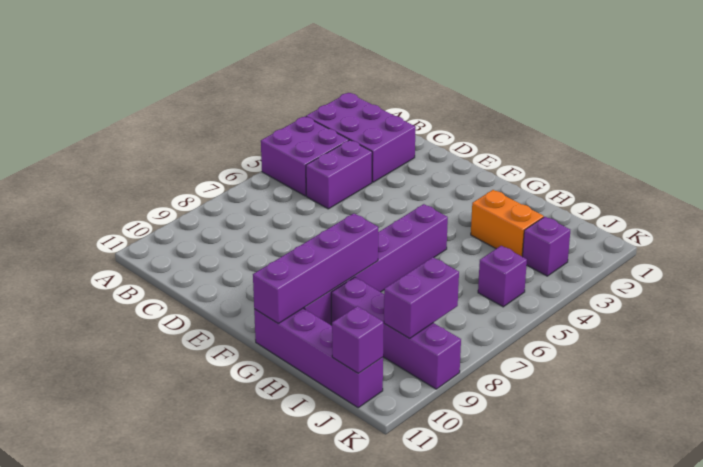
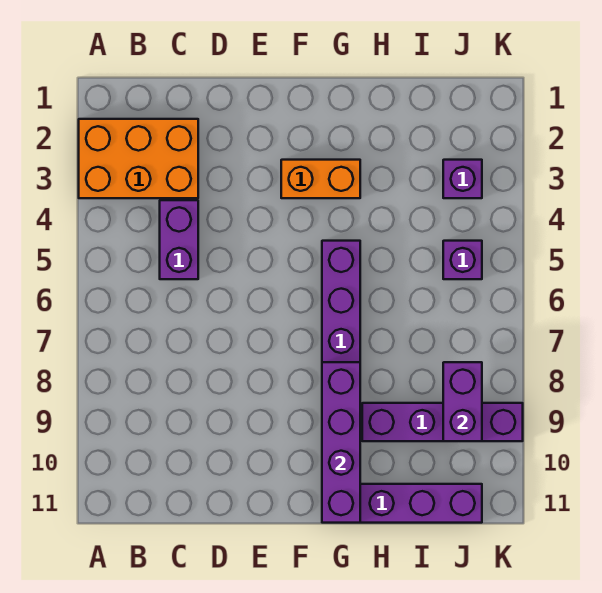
purple 2x3 brick [306,93,416,182] -> orange 2x3 brick [79,119,198,198]
purple 2x2 brick [261,116,349,196] -> none
orange 1x2 brick [471,190,544,257] -> orange 1x2 brick moved to [281,160,360,198]
purple 1x1 brick [332,306,384,373] -> none

